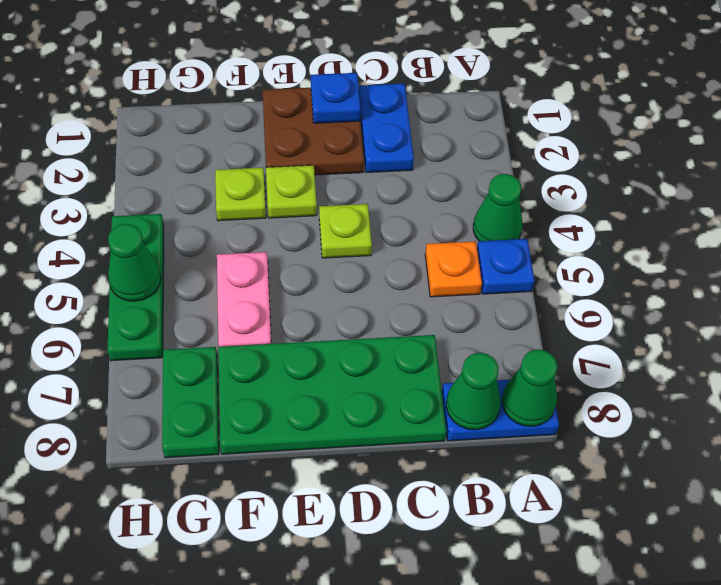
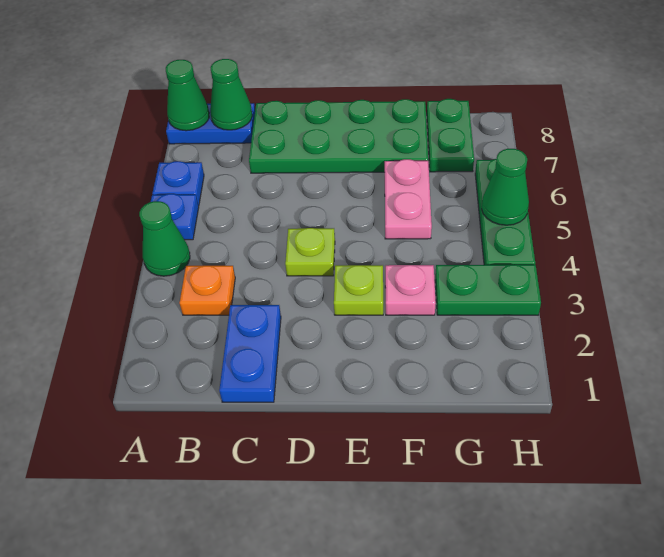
orange 1x1 plate [425,241,482,297] -> orange 1x1 plate moved to [179,266,235,315]
brown 2x2 plate [263,88,364,175] -> none
blue 1x1 plate [311,73,361,123] -> blue 1x1 plate moved to [153,161,204,206]
lime 1x1 plate [215,168,266,221] -> pink 1x1 plate [385,265,436,315]
none -> green 1x2 plate [435,265,541,315]

